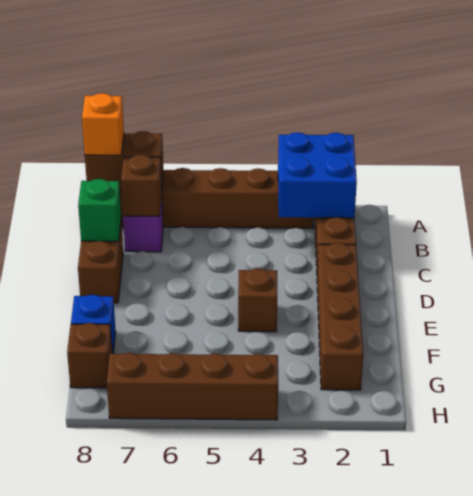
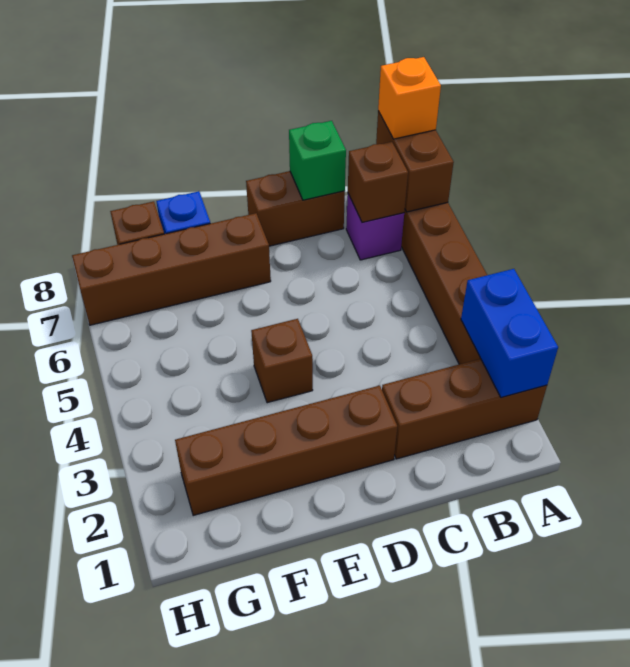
blue 2x2 brick [278,132,357,218] -> blue 1x2 brick [461,269,558,398]
brown 1x4 brick [107,353,278,420] -> brown 1x4 brick turned to [72,213,271,325]

